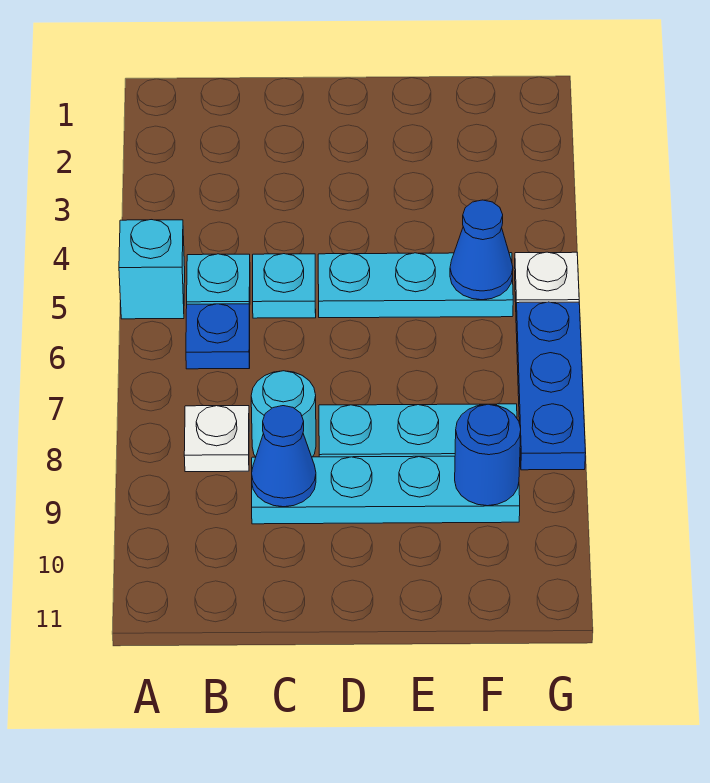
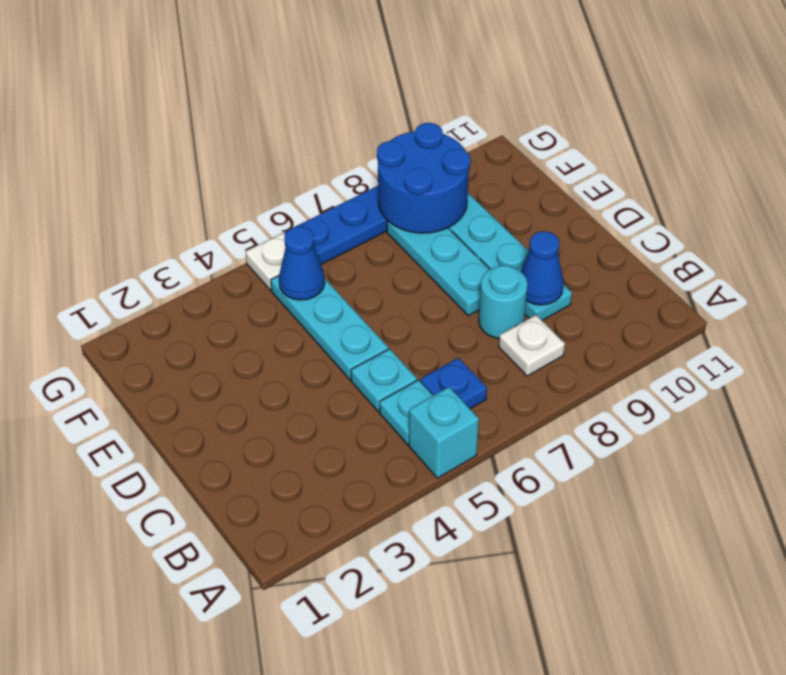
blue 1x1 round brick [455,404,521,506] -> blue 2x2 round brick [377,123,470,233]

